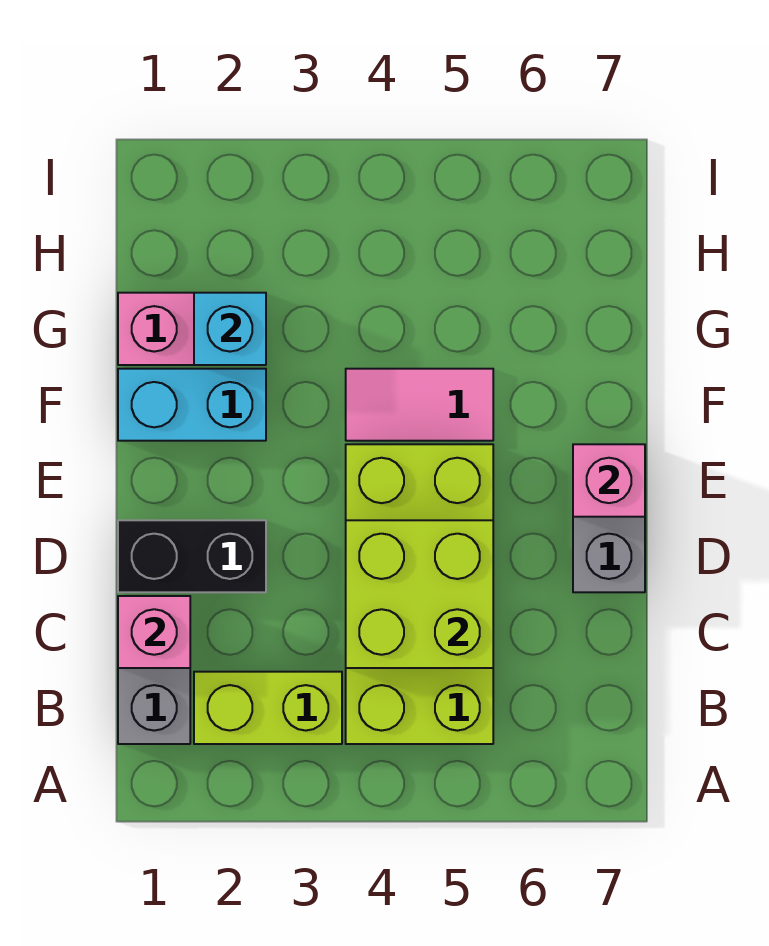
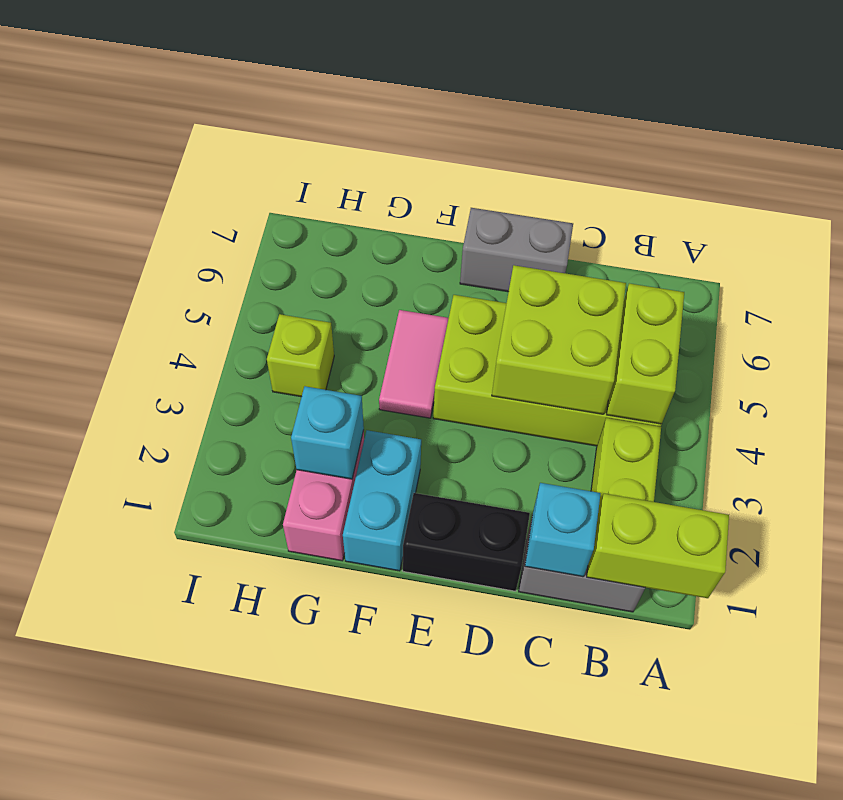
none -> lime 1x2 brick [587,494,729,598]
none -> lime 1x2 brick [607,283,684,424]
pink 1x1 brick [118,596,190,668] -> cyan 1x1 brick [525,483,601,577]
black 1x2 brick [118,520,266,592] -> black 1x2 brick turned to [403,493,530,591]
pink 1x1 brick [573,444,645,517] -> none
none -> lime 1x1 brick [267,314,334,397]

